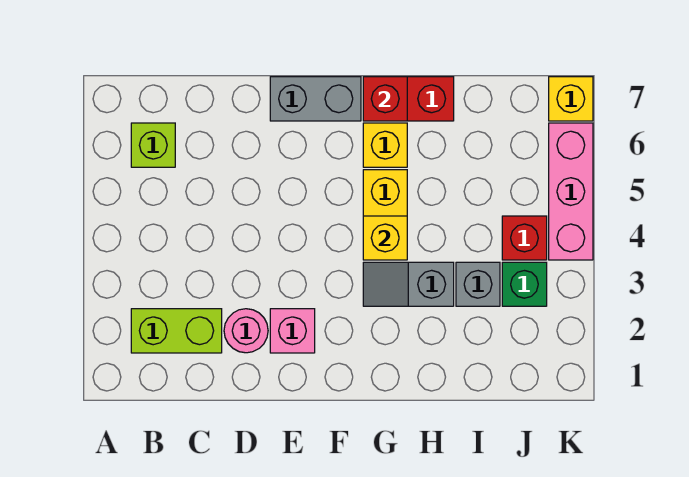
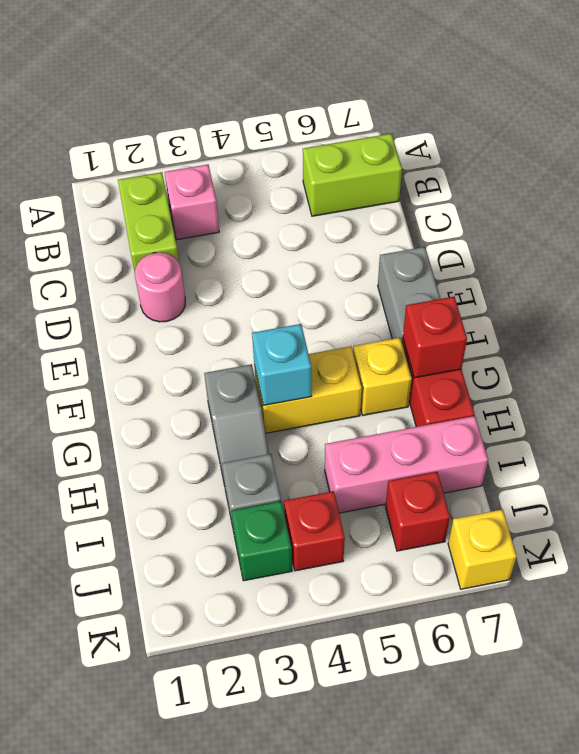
lime 1x1 brick [131,123,175,167] -> lime 1x2 brick [303,134,402,216]
pink 1x1 brick [270,309,315,353] -> pink 1x1 brick moved to [165,165,219,240]
grey 1x2 slope [363,262,454,306] -> grey 1x2 slope turned to [204,364,269,485]
yellow 1x1 brick [363,216,407,260] -> cyan 1x1 brick [252,324,312,405]
none -> red 1x1 brick [386,472,450,551]
pink 1x3 brick [549,123,593,260] -> pink 1x3 brick moved to [325,416,488,513]

